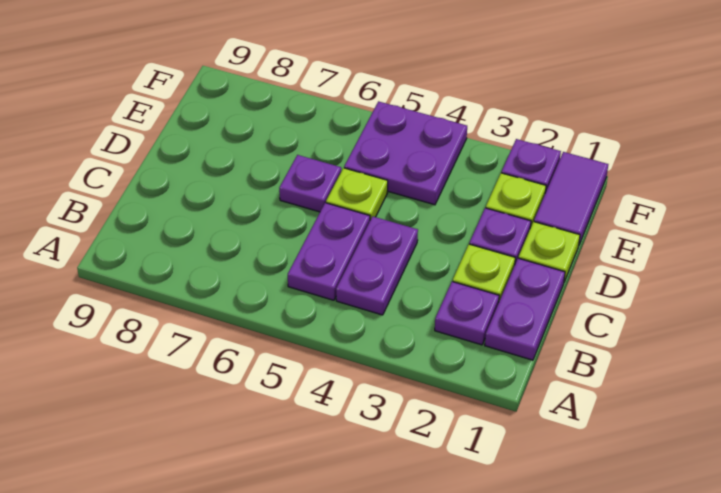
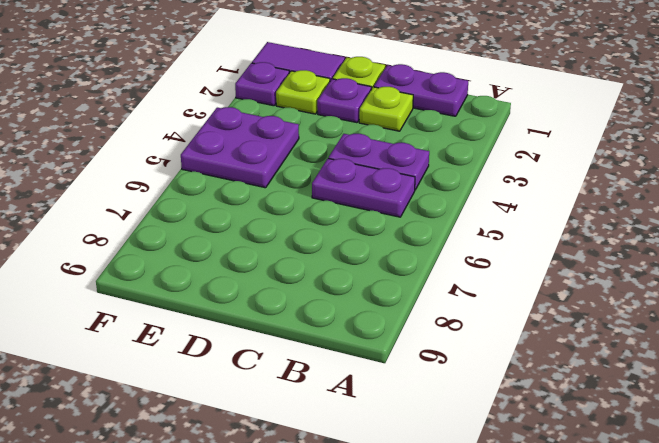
purple 1x1 plate [435,281,499,345] -> none
lime 1x1 plate [326,168,388,220] -> none
purple 1x1 plate [279,155,341,212] -> none

